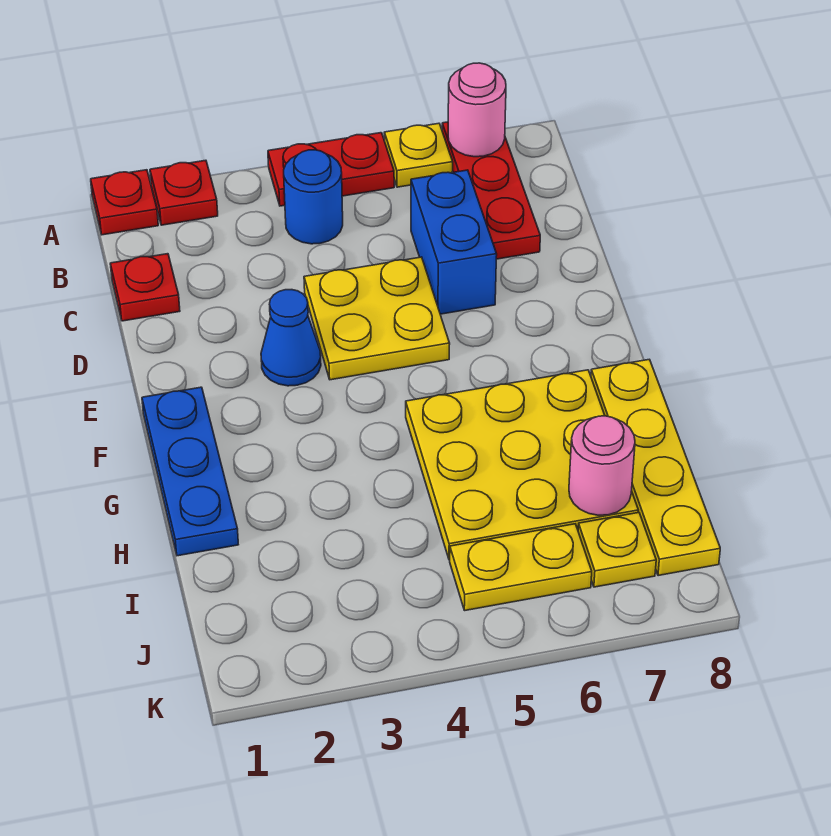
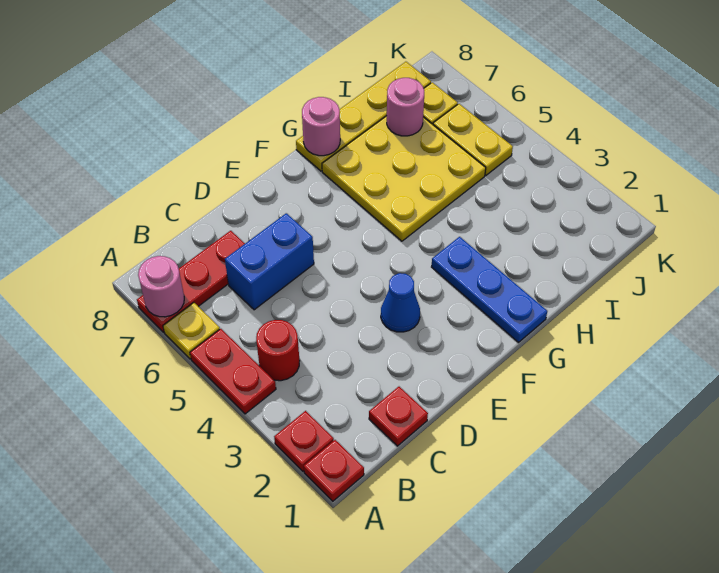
blue 1x1 round brick [284,150,343,244] -> red 1x1 round brick [256,320,300,381]
yellow 2x2 plate [304,257,450,380] -> none
blue 1x3 plate [142,387,238,556] -> blue 1x3 plate turned to [432,237,547,342]
none -> pink 1x1 round brick [302,97,340,156]

